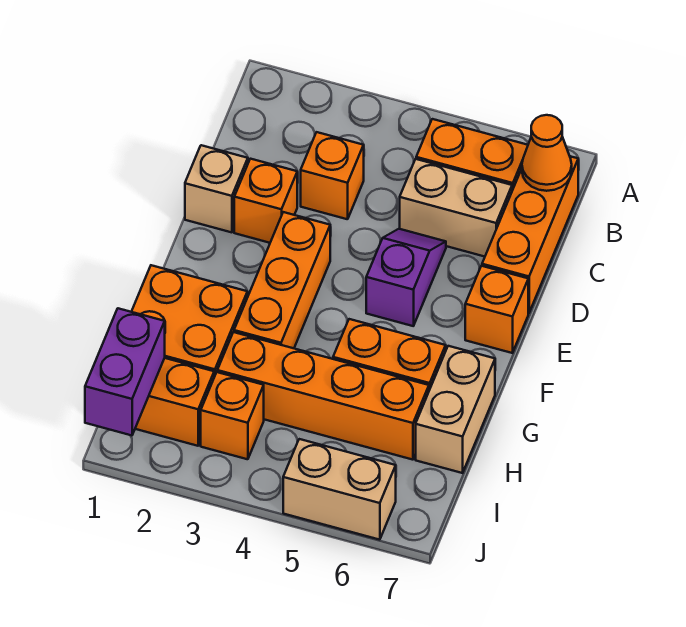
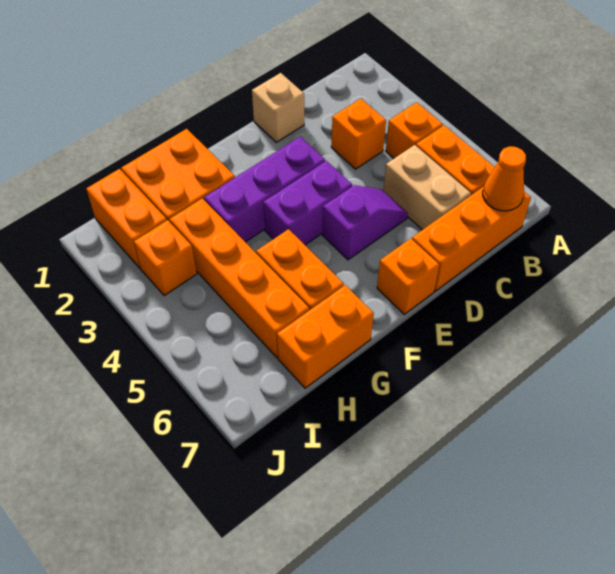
orange 1x1 brick [234,159,297,243] -> orange 1x1 brick moved to [386,102,443,158]
orange 1x3 brick [234,212,330,348] -> purple 1x3 brick [204,137,325,242]
tan 1x2 brick [416,346,495,473] -> orange 1x2 brick [277,285,374,388]
purple 1x2 brick [85,308,165,435] -> purple 1x2 brick moved to [263,161,352,245]
tan 1x2 brick [283,439,396,540] -> none

